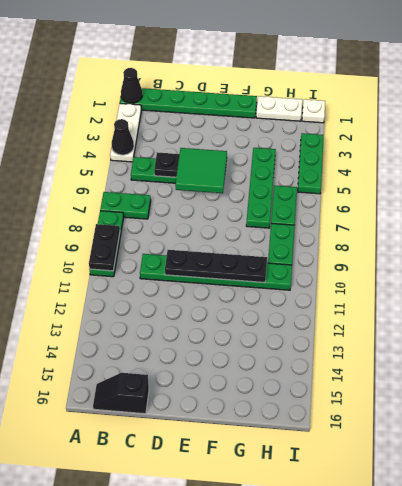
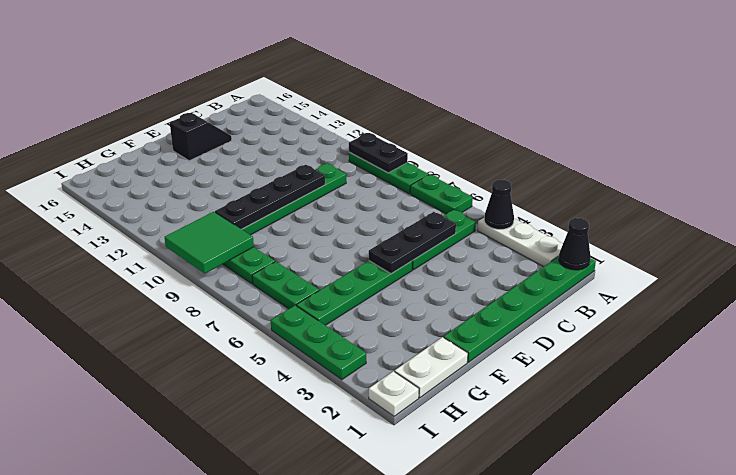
green 1x2 plate [100,192,151,219] -> green 1x2 plate turned to [410,175,473,214]
black 1x2 slope [93,373,149,414] -> black 1x2 slope moved to [170,113,232,161]
green 2x2 tile [175,148,227,193] -> green 2x2 tile moved to [165,212,254,273]
green 1x4 plate [246,148,276,228] -> green 1x4 plate turned to [296,261,412,325]

